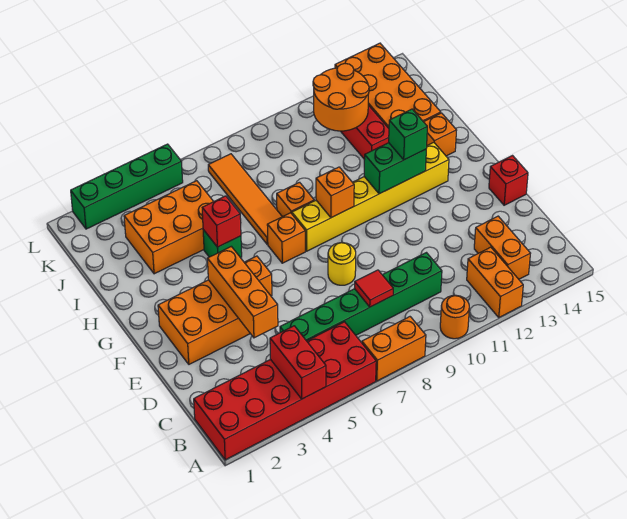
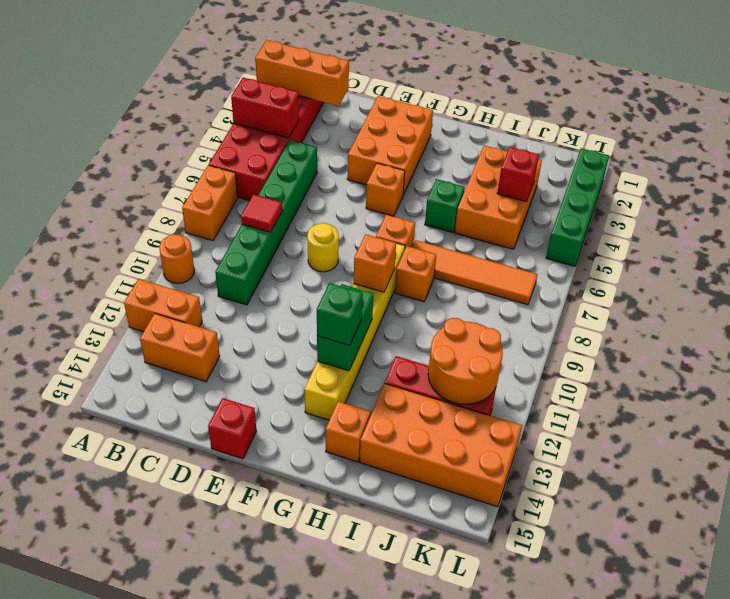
orange 1x3 brick [207,247,278,338] -> orange 1x3 brick moved to [255,40,349,106]
red 1x1 brick [202,196,241,247] -> red 1x1 brick moved to [497,147,539,202]

